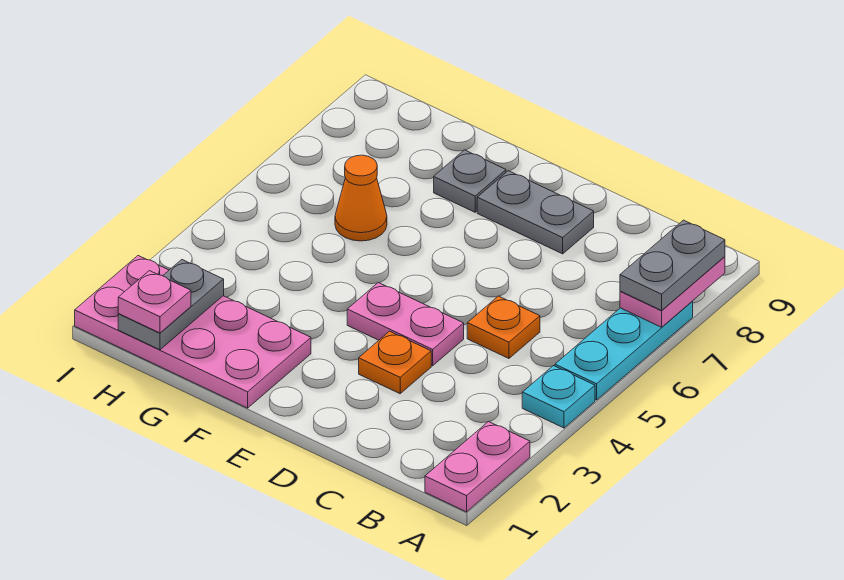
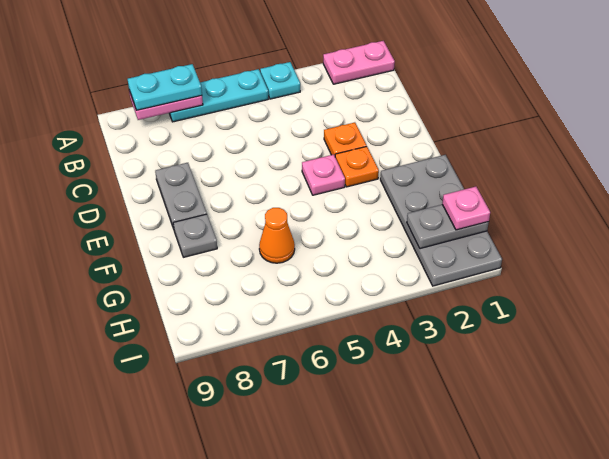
grey 1x2 plate [620,220,725,310] -> cyan 1x2 plate [128,64,202,110]
orange 1x1 plate [467,296,540,358] -> orange 1x1 plate moved to [335,146,379,187]
pink 1x2 plate [347,283,464,366] -> pink 1x1 plate [302,155,345,195]
pink 2x4 plate [75,256,311,408] -> grey 2x4 plate [380,155,502,286]

